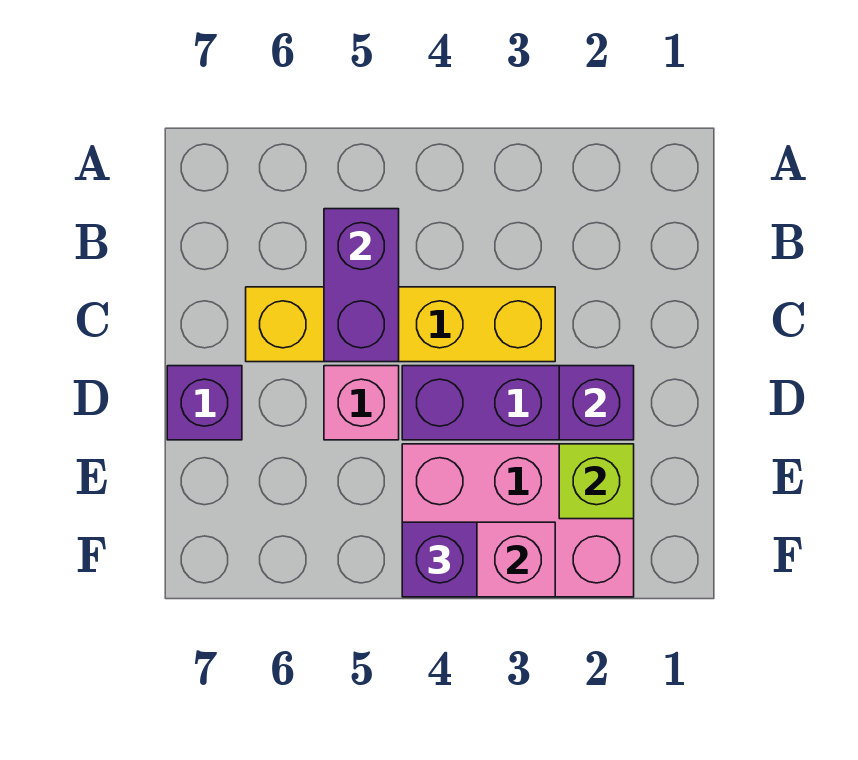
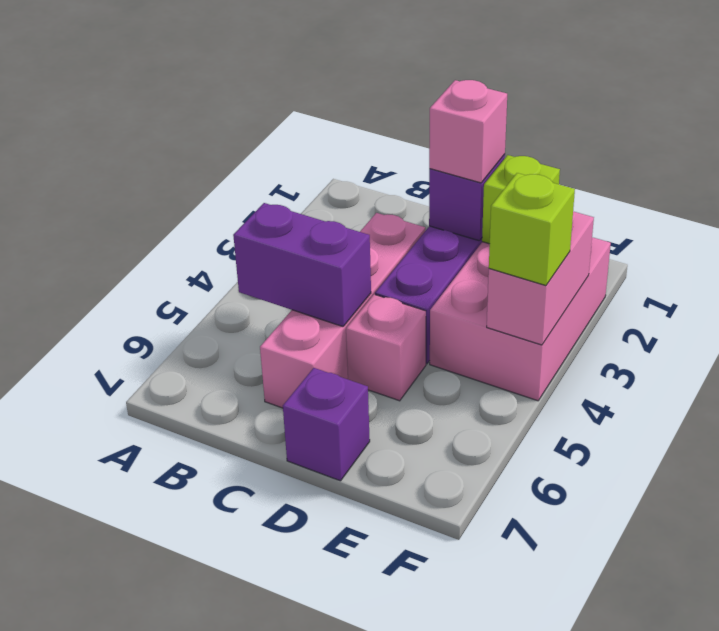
yellow 1x4 brick [246,287,555,362] -> pink 1x4 brick [260,213,425,408]
none -> pink 1x1 brick [429,80,507,183]
purple 1x1 brick [402,522,477,597] -> lime 1x1 brick [489,173,575,286]

